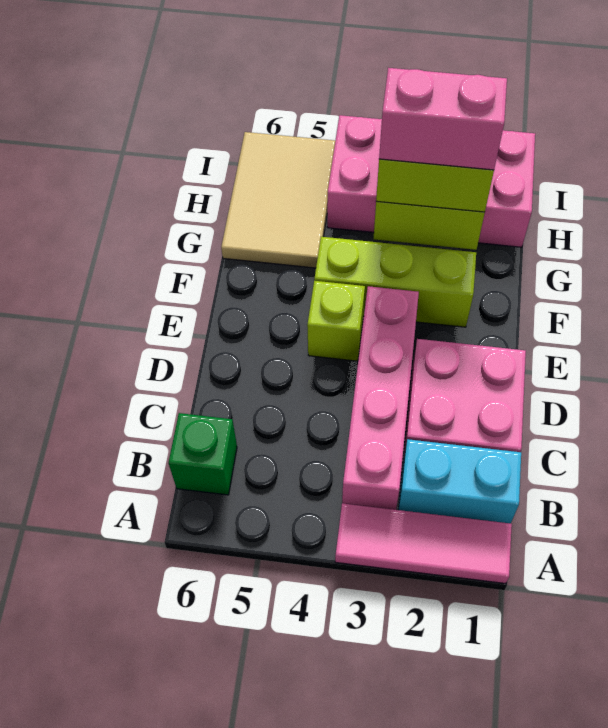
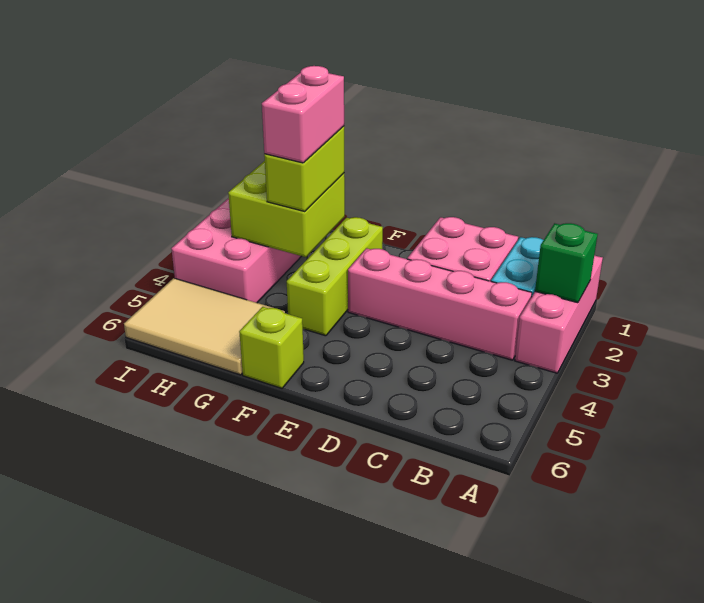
pink 1x3 tile [335,503,512,584] -> pink 1x3 brick [515,255,603,373]
green 1x1 brick [169,413,237,495] -> green 1x1 brick moved to [535,223,598,303]
lime 1x1 brick [307,281,365,361] -> lime 1x1 brick moved to [239,307,304,388]

